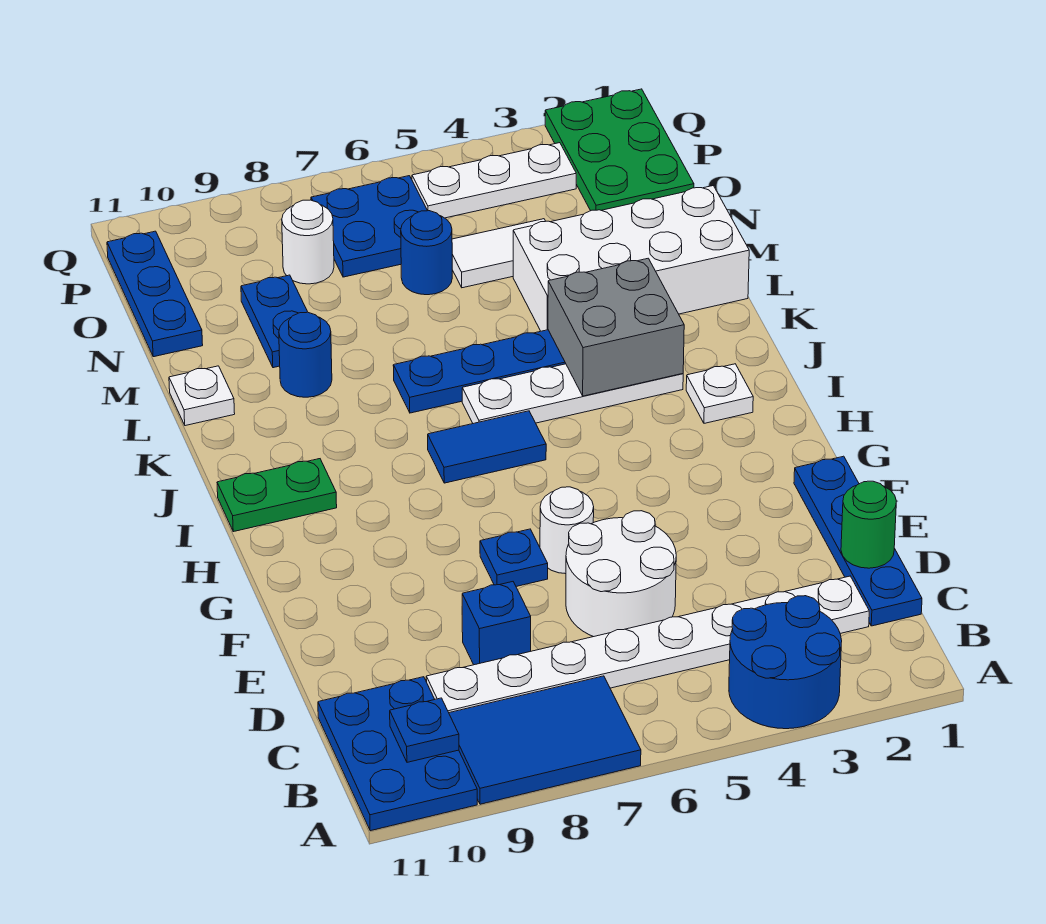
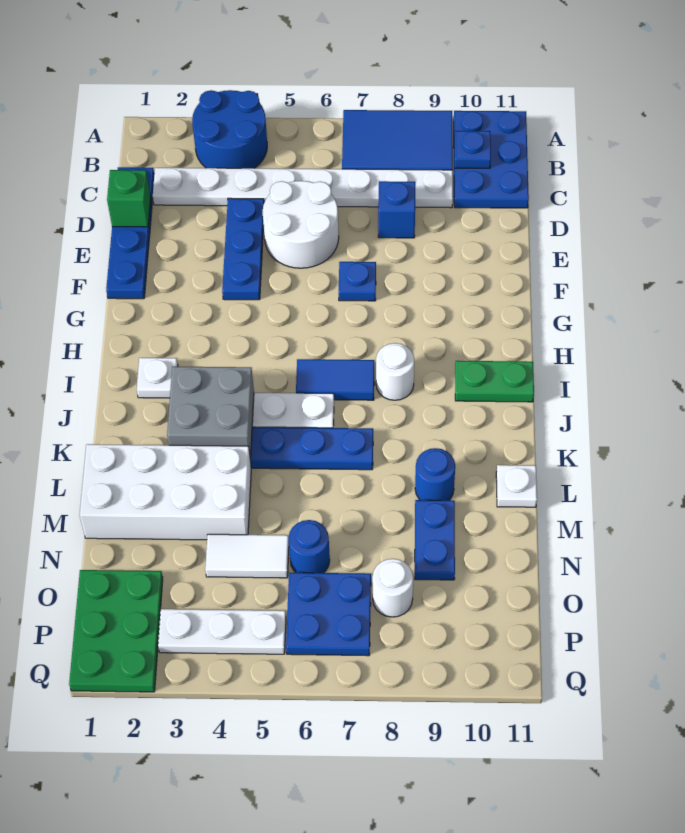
green 1x1 round brick [841,481,896,568] -> green 1x1 brick [107,170,151,227]
white 1x1 round brick [540,487,594,574] -> white 1x1 round brick moved to [376,343,414,400]
blue 1x3 plate [107,231,203,357] -> blue 1x3 plate moved to [222,198,264,300]

